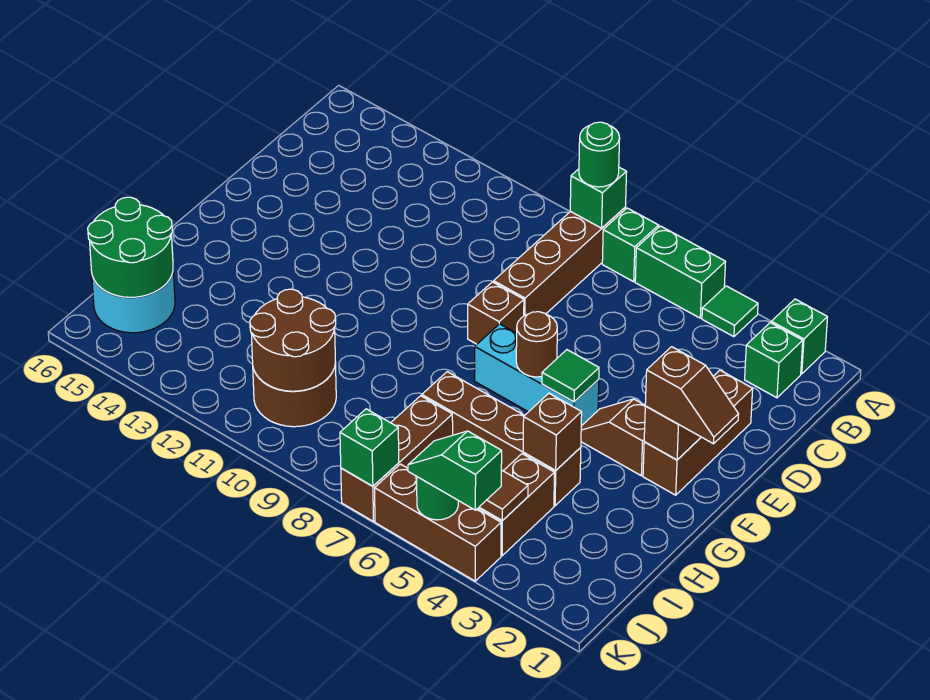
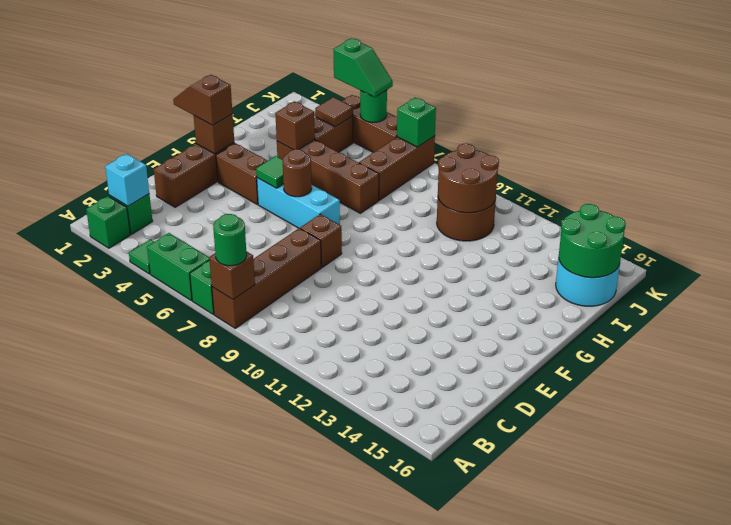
green 1x1 brick [570,167,627,228] -> brown 1x1 brick [209,251,255,300]
none -> cyan 1x1 brick [105,154,149,206]
brown 1x2 slope [581,399,645,476] -> brown 1x2 brick [216,143,267,204]

